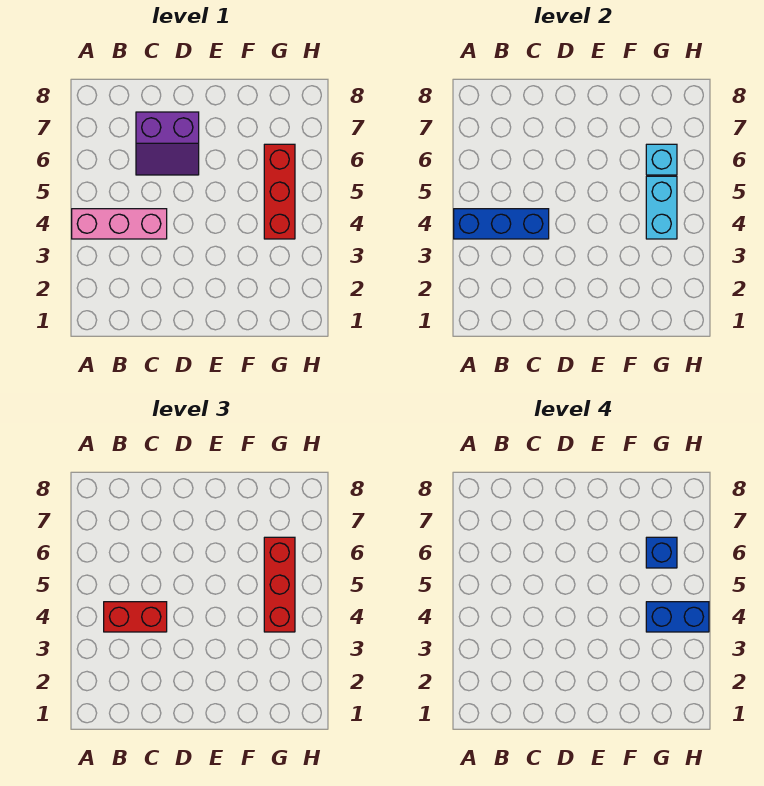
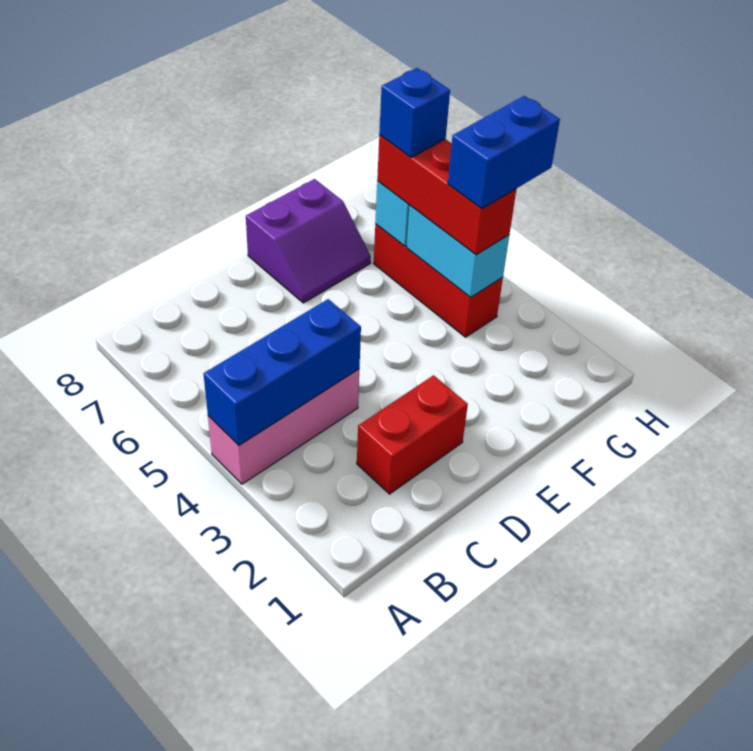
red 1x2 brick [104,602,167,632] -> red 1x2 brick moved to [357,375,468,494]
purple 2x2 slope [136,112,199,175] -> purple 2x2 slope moved to [246,179,371,303]

